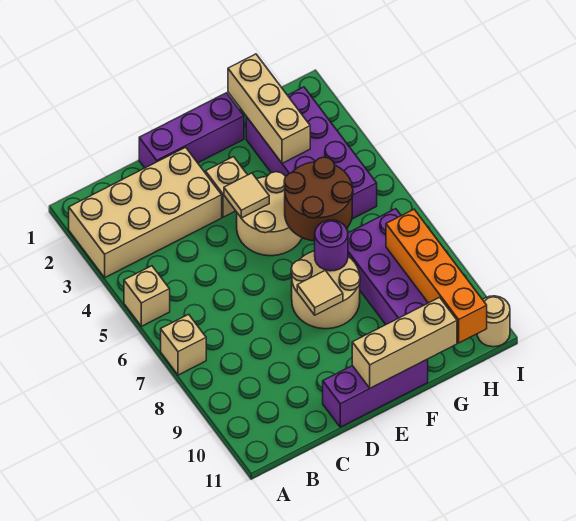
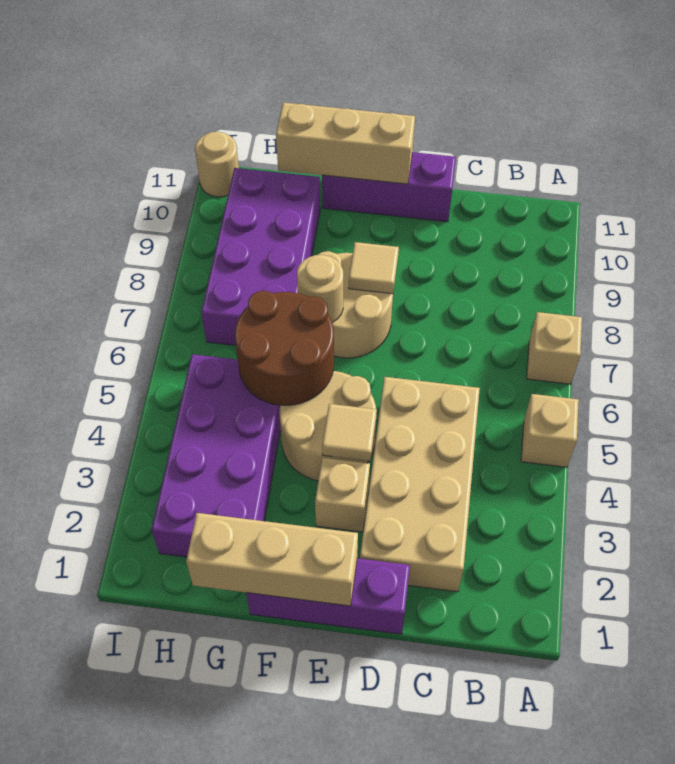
tan 2x4 brick [69,147,222,278] -> tan 2x4 brick turned to [360,377,480,592]
purple 1x1 round brick [315,220,348,271] -> tan 1x1 round brick [297,255,343,322]
tan 1x3 brick [228,54,310,163] -> tan 1x3 brick turned to [186,513,358,606]
orange 1x4 brick [386,209,487,343] -> none

